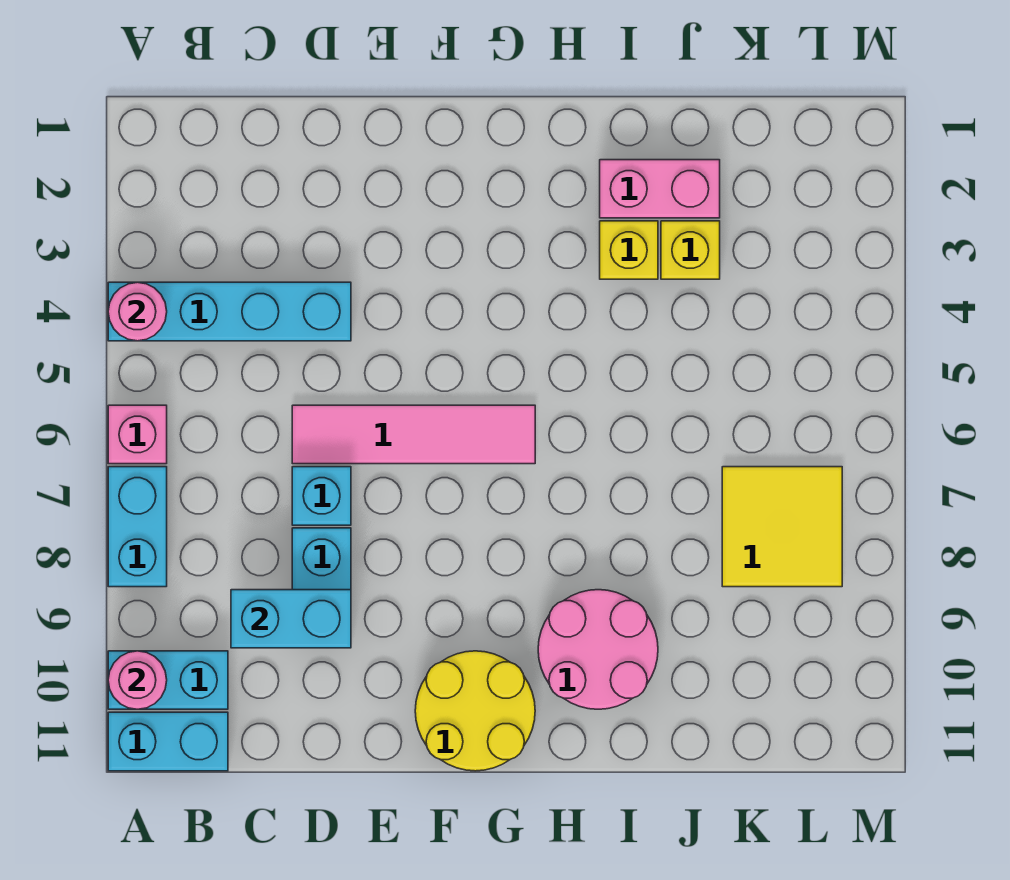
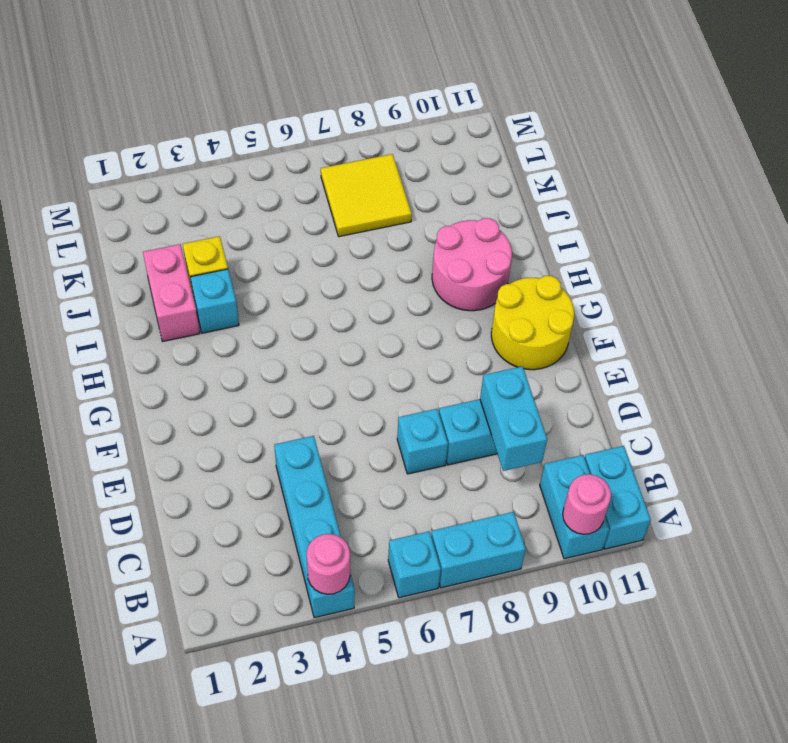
pink 1x1 brick [108,405,167,464] -> cyan 1x1 brick [388,531,441,598]
pink 1x4 tile [292,405,535,464] -> none
yellow 1x1 brick [600,221,658,279] -> cyan 1x1 brick [190,269,239,333]

